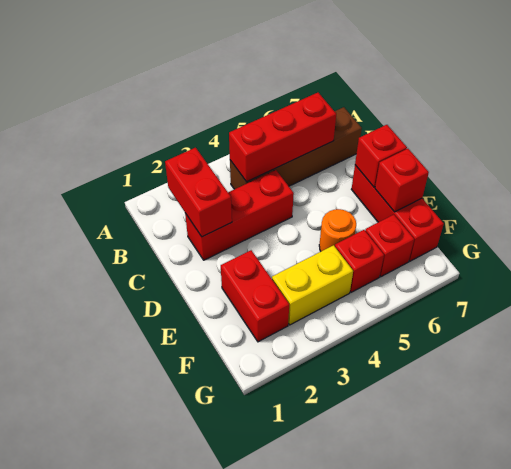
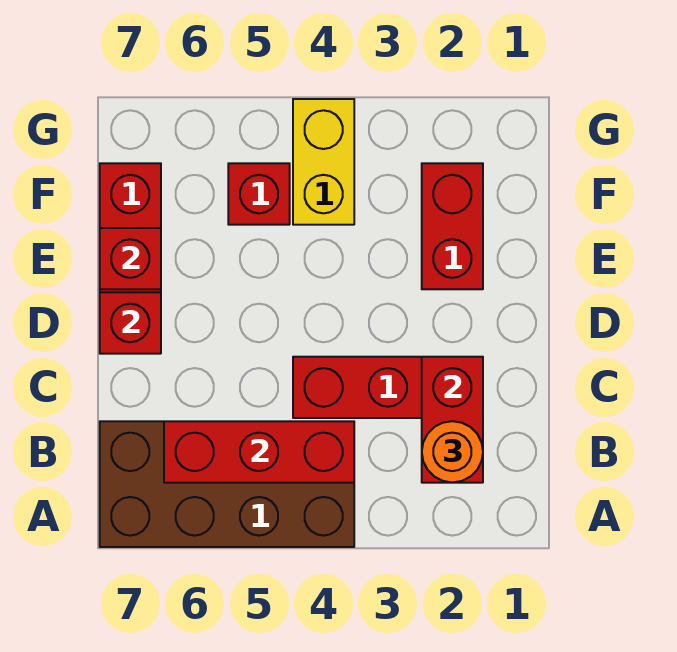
brown 1x4 brick [230,107,362,189] -> brown 2x4 brick [100,421,354,547]
orange 1x1 round brick [319,209,356,251] -> orange 1x1 round brick moved to [422,421,483,483]
yellow 1x2 brick [272,245,353,325] -> yellow 1x2 brick turned to [293,99,354,225]
red 1x1 brick [365,215,414,277] -> none

